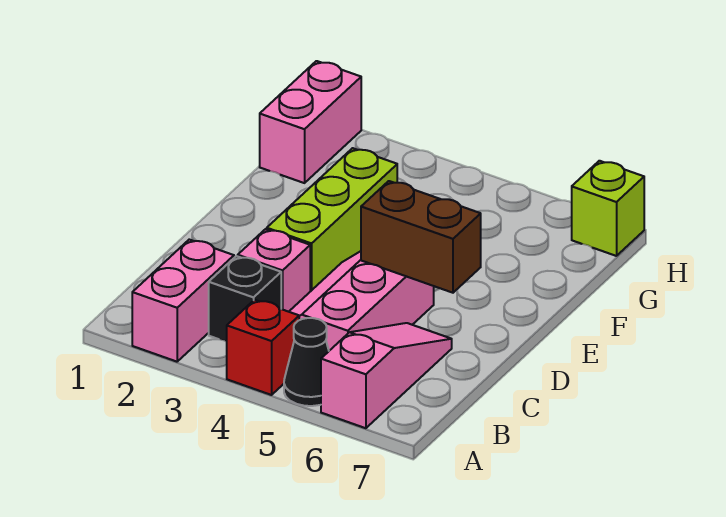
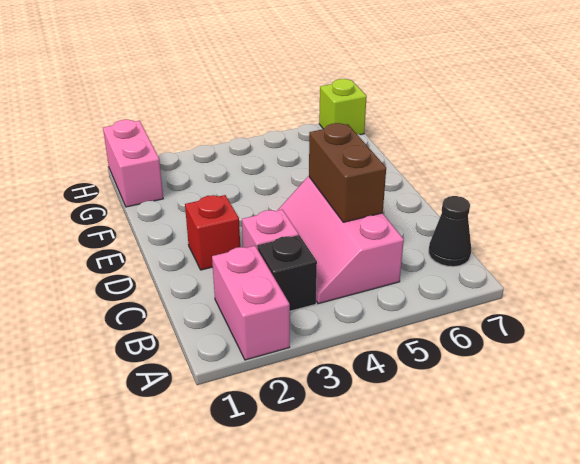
red 1x1 brick [227,300,299,395] -> red 1x1 brick moved to [185,195,240,270]
black 1x1 cone [284,318,329,406] -> black 1x1 cone moved to [429,196,471,267]
pink 1x3 slope [321,323,452,428] -> none
lime 1x3 brick [267,148,397,291] -> none
brown 1x2 brick [361,181,481,293] -> brown 1x2 brick turned to [309,123,386,222]

